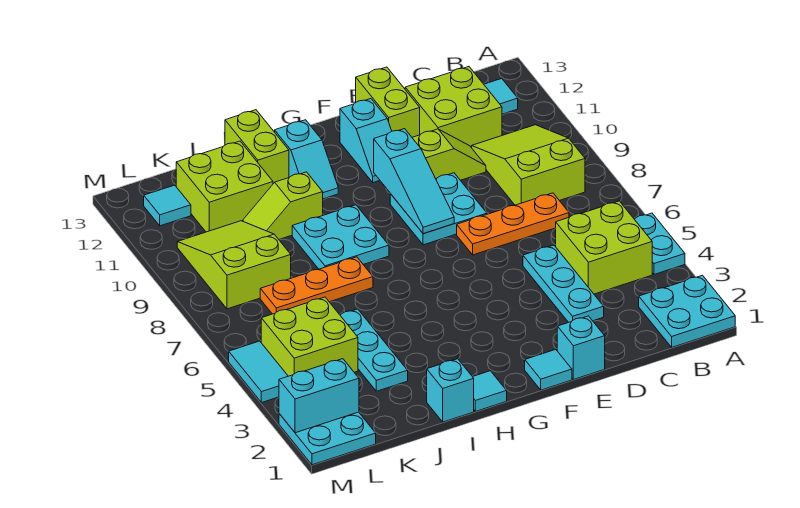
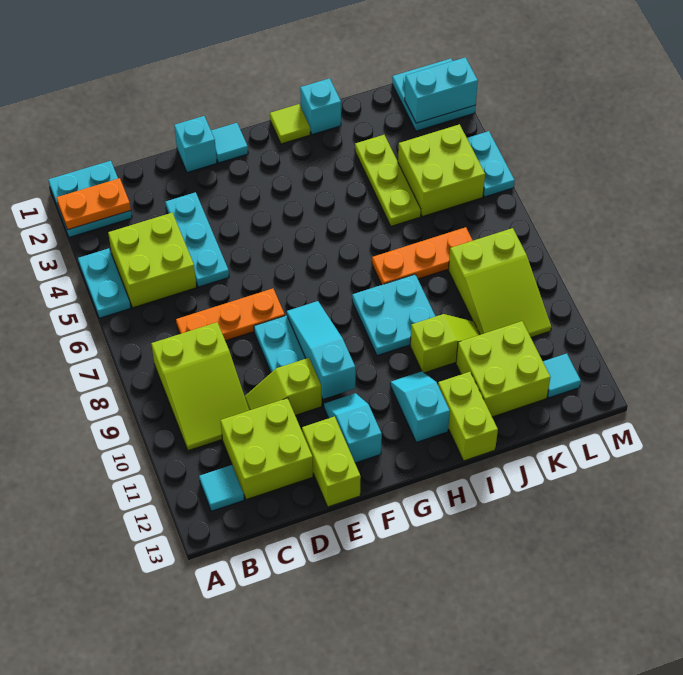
none -> orange 1x2 plate [56,178,131,230]
cyan 1x1 tile [473,371,507,411] -> lime 1x1 tile [270,104,310,144]
cyan 1x3 plate [340,309,408,391] -> lime 1x3 plate [355,135,421,226]
cyan 1x2 tile [229,341,288,403] -> cyan 1x2 plate [467,131,515,197]

